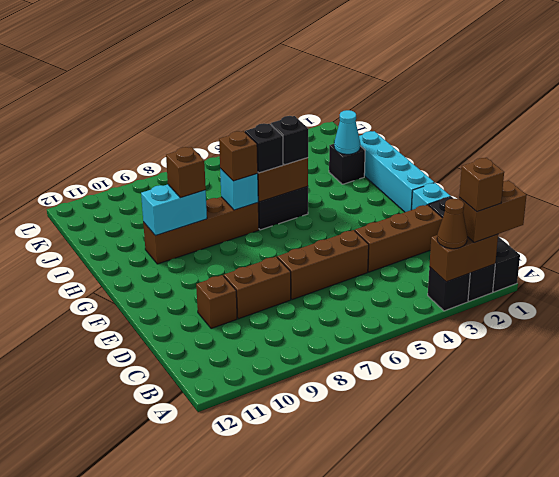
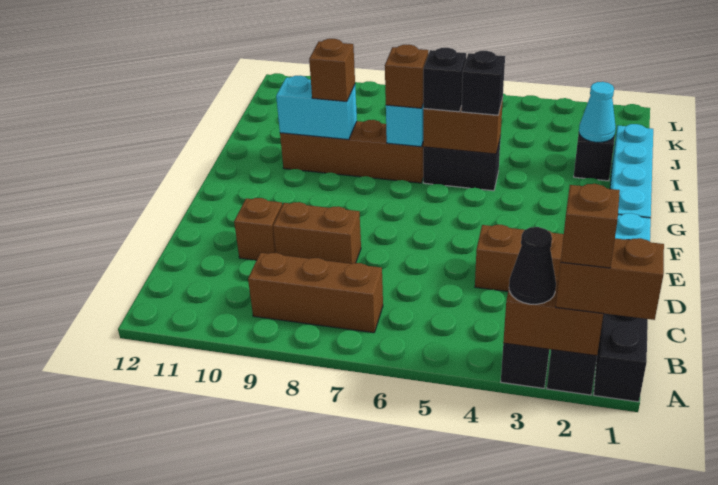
brown 1x1 cone [437,199,467,249] -> black 1x1 cone [509,227,556,304]
brown 1x3 brick [277,230,369,300] -> brown 1x3 brick moved to [248,253,383,333]

